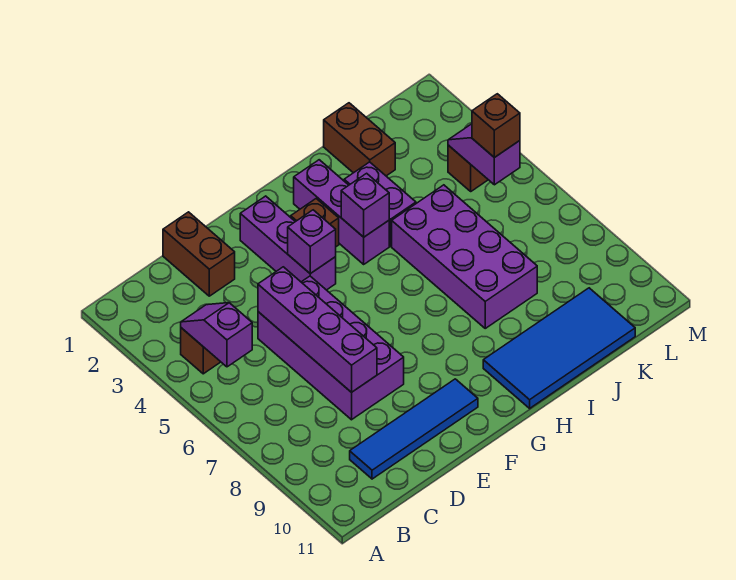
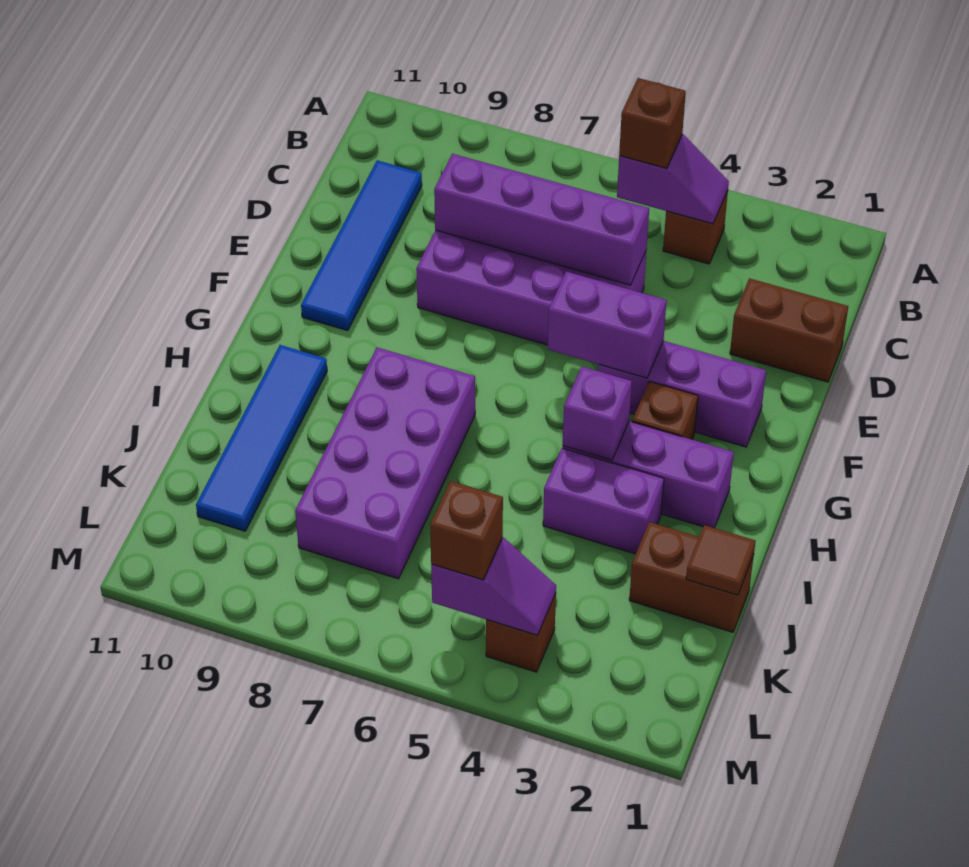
none -> brown 1x1 brick [619,78,686,168]
purple 1x1 brick [288,210,336,274] -> purple 1x2 brick [548,272,667,378]
blue 2x4 tile [483,288,635,408] -> blue 1x4 tile [196,345,327,531]
purple 2x4 brick [392,185,537,328] -> purple 2x4 brick turned to [295,348,475,579]
none -> brown 1x1 tile [686,525,756,595]

